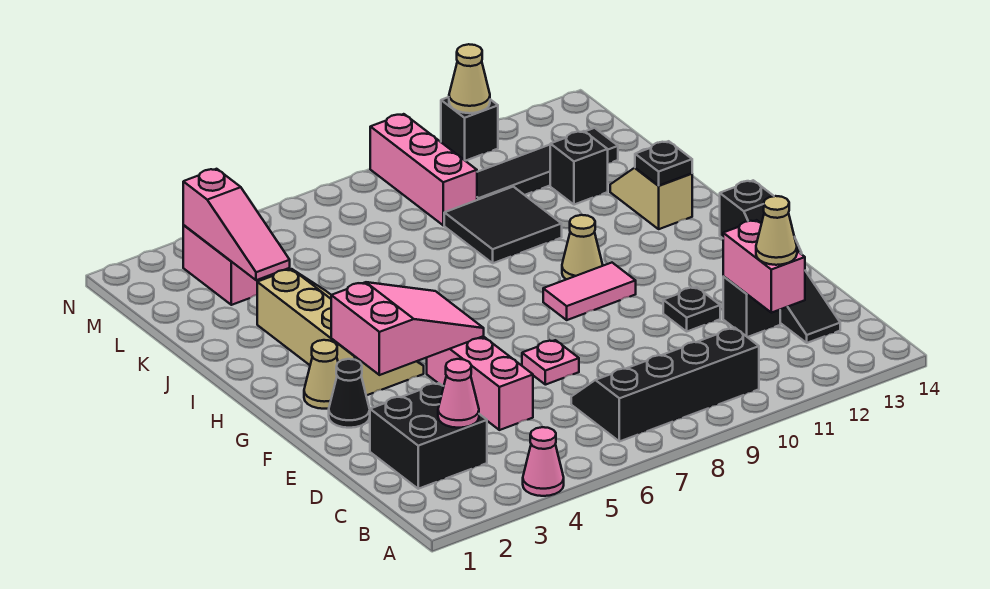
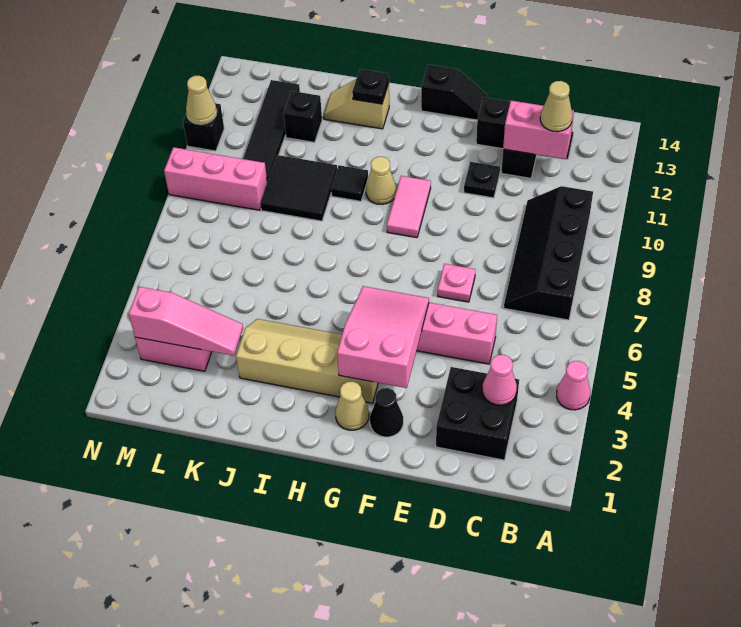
none -> black 1x1 tile [331,165,368,201]

